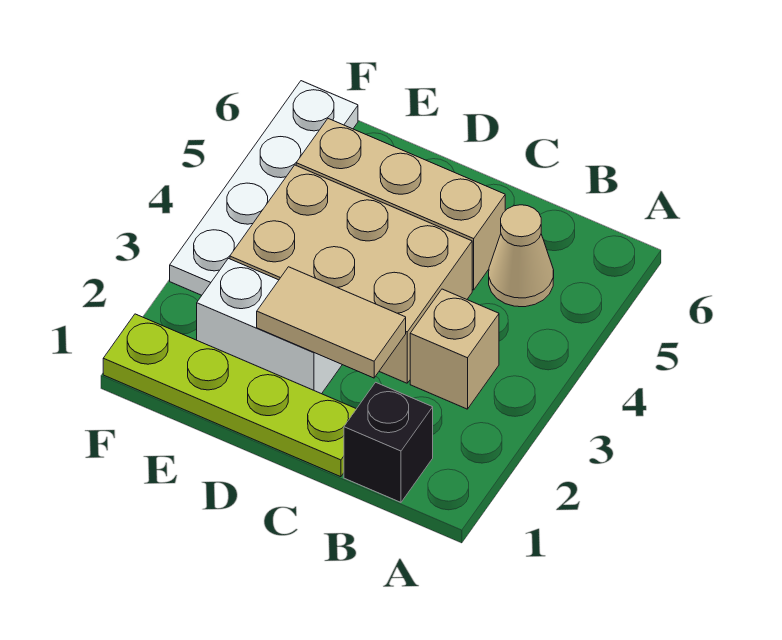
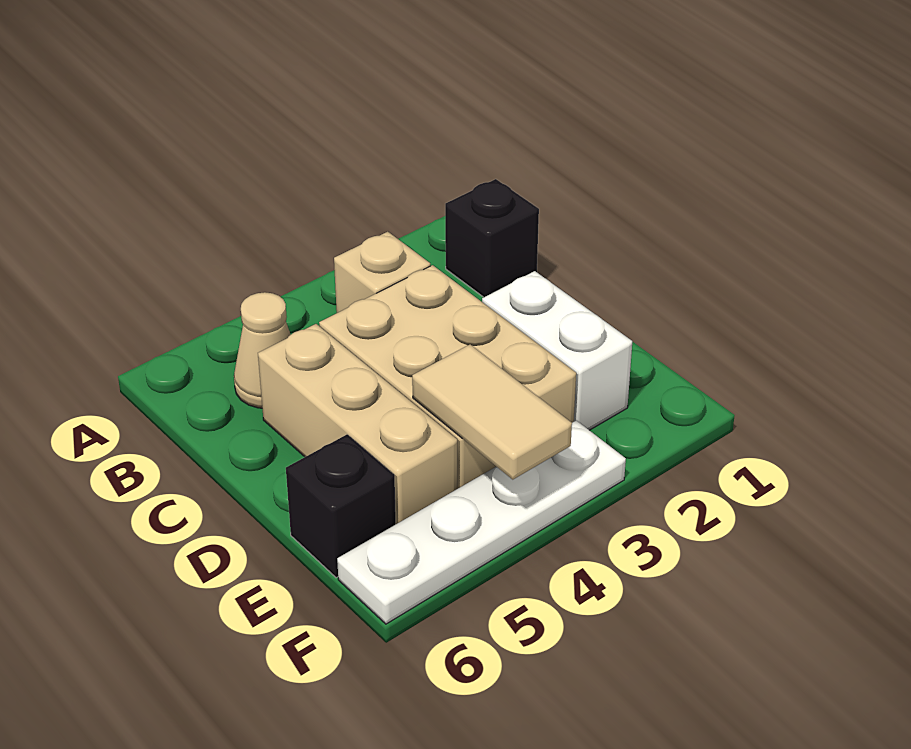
lime 1x4 plate [103,314,356,477] -> none
tan 1x2 tile [257,267,406,378] -> tan 1x2 tile moved to [412,344,572,479]
none -> black 1x1 brick [286,434,396,578]

